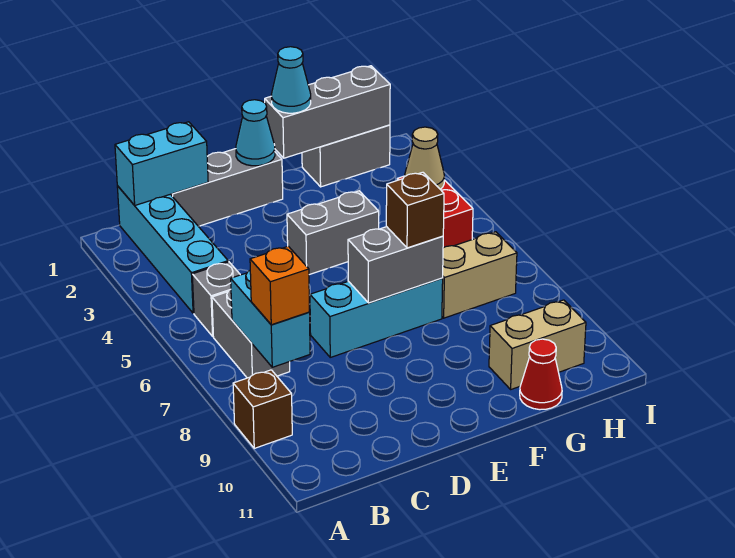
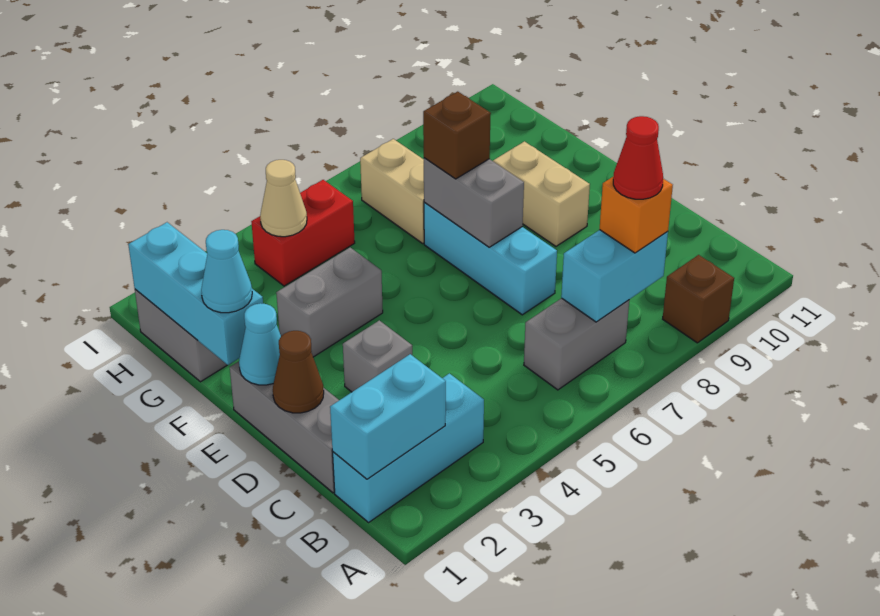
cyan 1x4 brick [117,186,228,313] -> cyan 1x3 brick [333,373,484,522]
cyan 1x2 brick [115,122,208,205] -> cyan 1x2 brick turned to [330,354,446,479]
grey 1x1 brick [192,262,240,336] -> grey 1x1 brick moved to [343,320,412,392]
none -> brown 1x1 cone [273,331,324,413]
grey 1x2 brick [287,191,379,275] -> grey 1x2 brick turned to [276,248,383,357]
grey 1x3 brick [265,66,390,158] -> cyan 1x3 brick [128,222,263,365]
tan 1x2 brick [489,300,586,389] -> tan 1x2 brick moved to [493,141,590,246]
red 1x1 cone [520,339,562,410] -> red 1x1 cone moved to [613,116,663,199]

